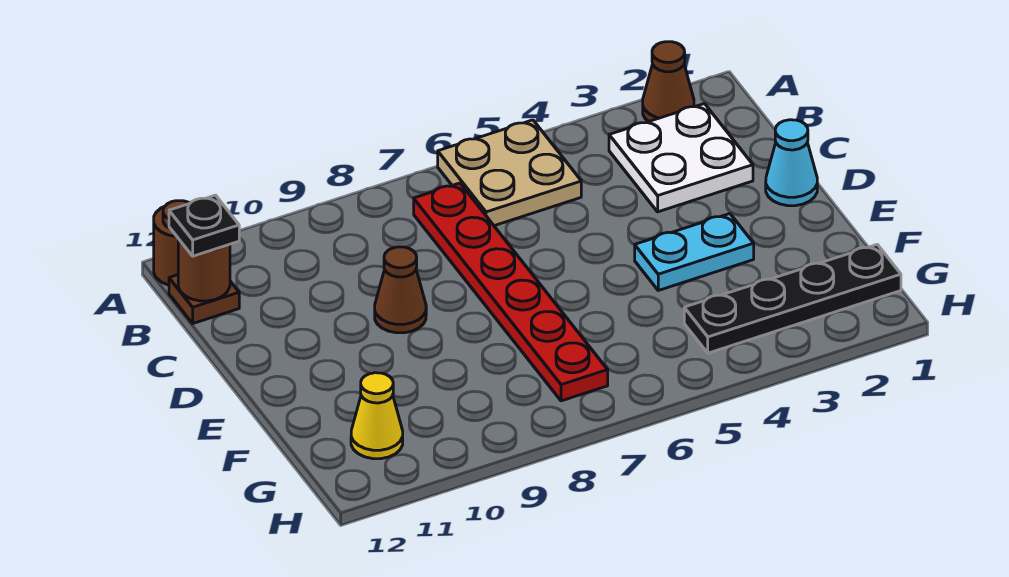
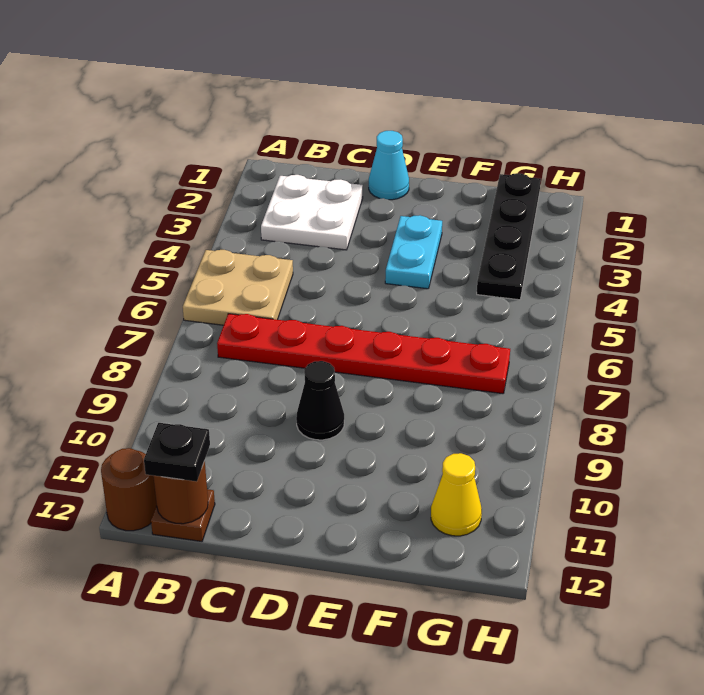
brown 1x1 cone [643,42,694,122] -> none
brown 1x1 cone [375,247,426,333] -> black 1x1 cone [296,361,344,440]

